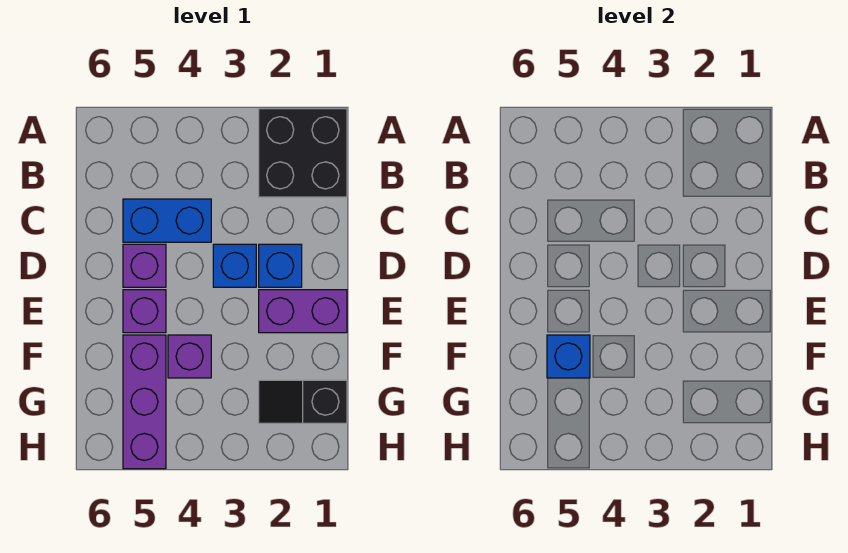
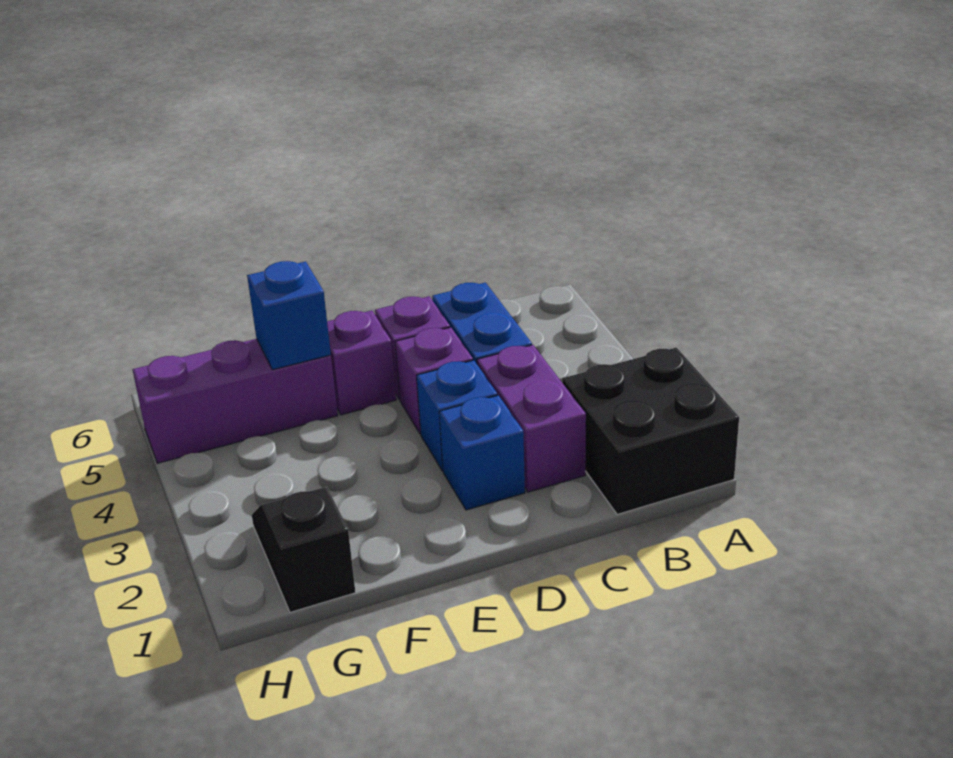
purple 1x2 brick [259,290,347,333] -> purple 1x2 brick moved to [477,345,586,492]
purple 1x1 brick [168,335,211,378] -> purple 1x1 brick moved to [395,327,473,434]

